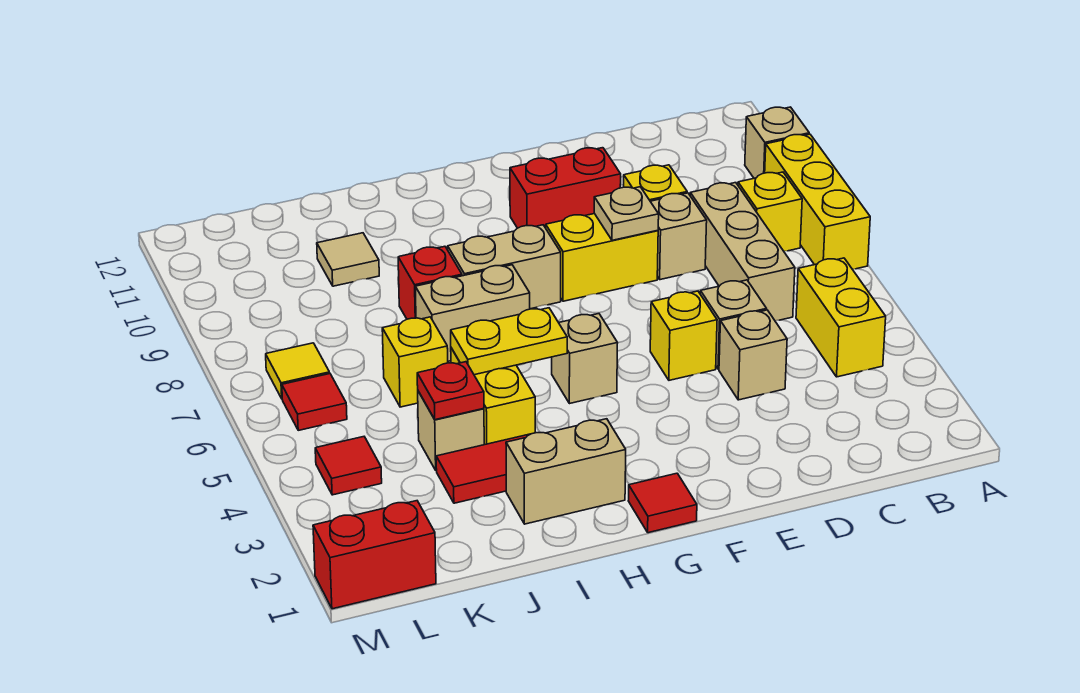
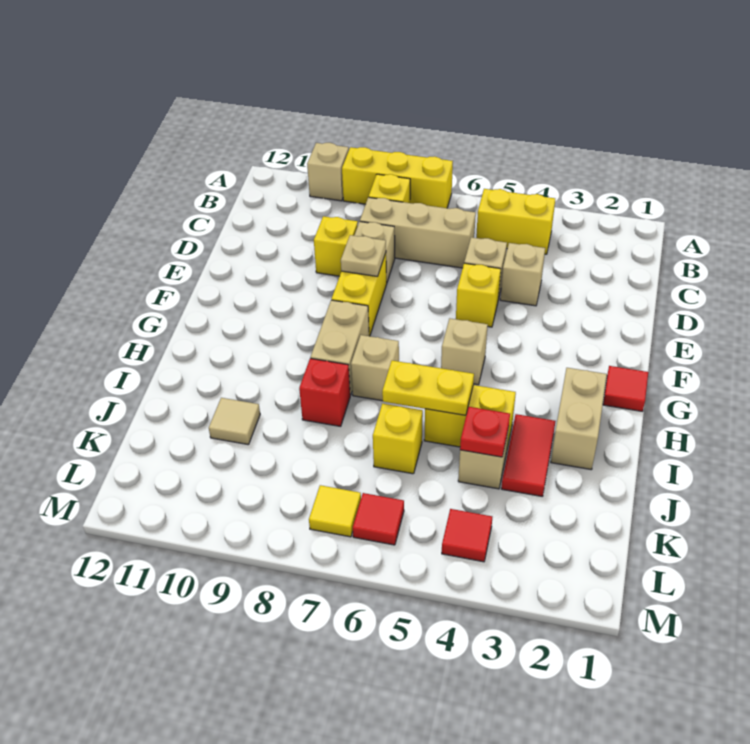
red 1x2 brick [510,148,621,228] -> none
yellow 1x2 plate [451,308,567,375] -> yellow 1x2 plate turned to [382,361,474,415]
tan 1x2 brick [415,265,530,361] -> tan 1x1 brick [351,335,399,401]
red 1x2 brick [313,501,436,609] -> none

